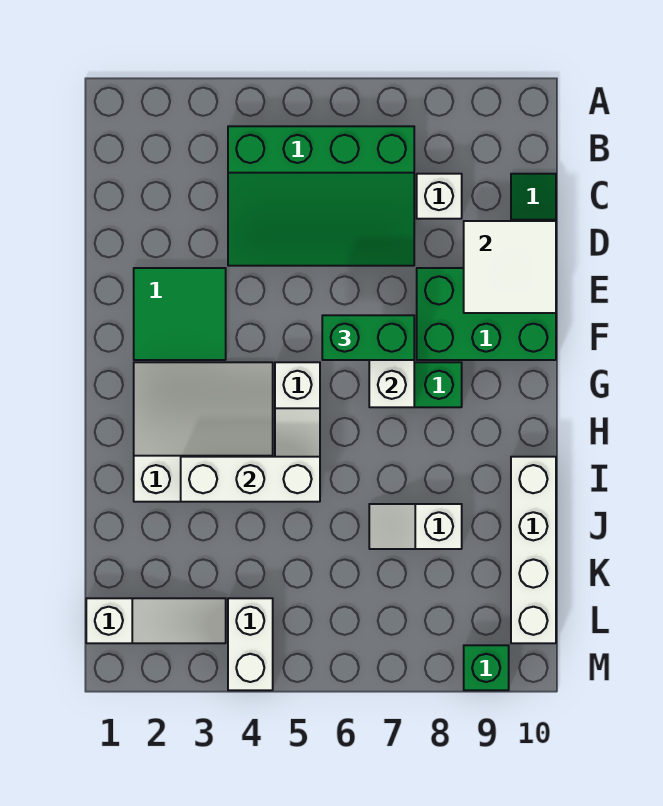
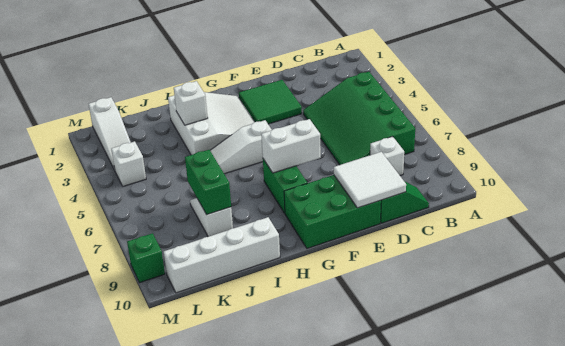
green 2x3 brick [417,268,556,360] -> green 2x3 brick turned to [284,175,381,248]
green 1x2 brick [322,315,414,360] -> green 1x2 brick moved to [185,150,231,214]
white 1x3 brick [181,457,320,502] -> white 1x1 brick [174,81,208,125]
white 1x2 brick [228,598,273,690] -> white 1x1 brick [111,141,146,186]

